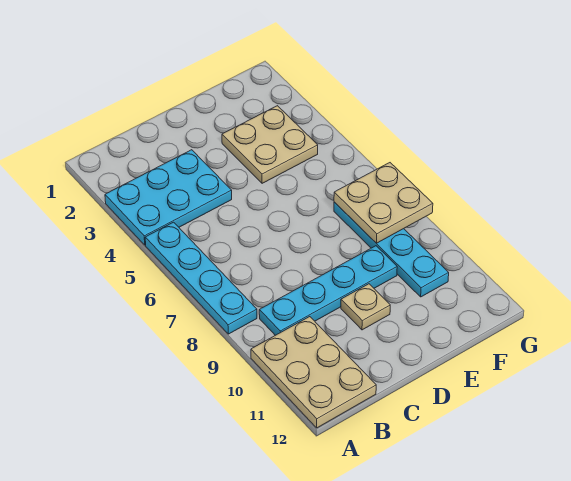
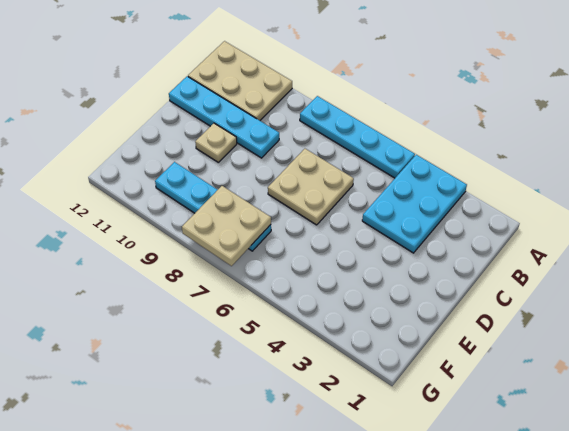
cyan 1x4 plate [259,246,397,335] -> cyan 1x4 plate turned to [169,76,279,158]
tan 2x2 plate [222,106,318,183] -> tan 2x2 plate moved to [268,149,354,225]

